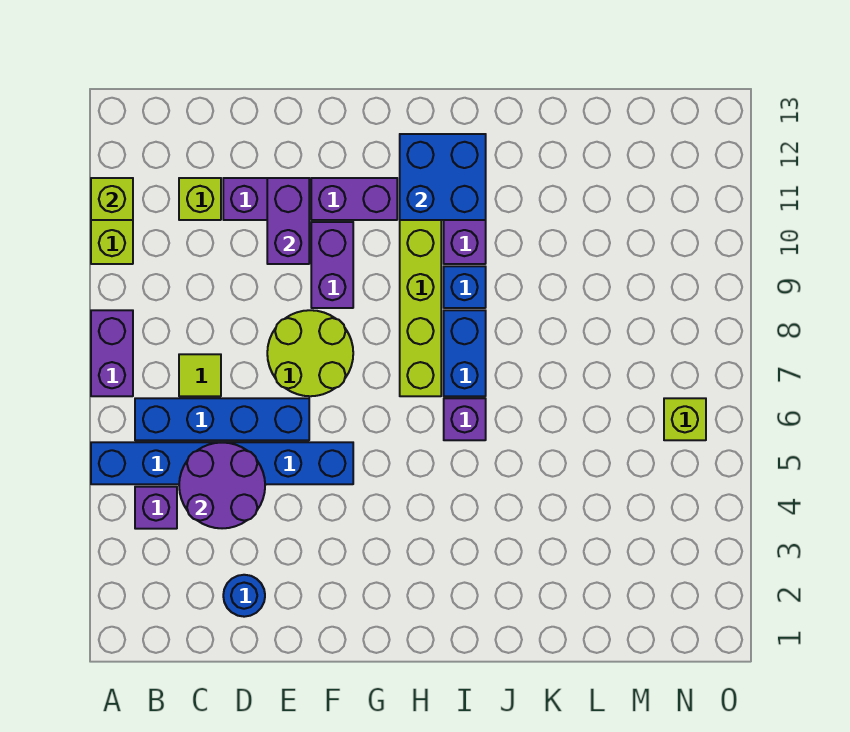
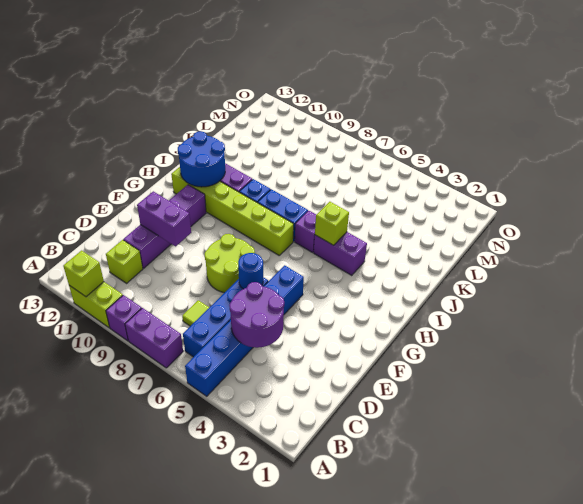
purple 1x1 brick [135,487,177,529] -> purple 1x1 brick moved to [106,295,142,341]
blue 1x1 round brick [223,575,265,617] -> blue 1x1 round brick moved to [238,253,263,289]
purple 1x2 brick [311,222,353,308] -> purple 1x2 brick moved to [314,232,367,275]
blue 2x2 brick [400,134,486,220] -> blue 2x2 round brick [178,131,225,187]
lime 1x1 brick [664,398,706,440] -> lime 1x1 brick moved to [315,202,349,245]

